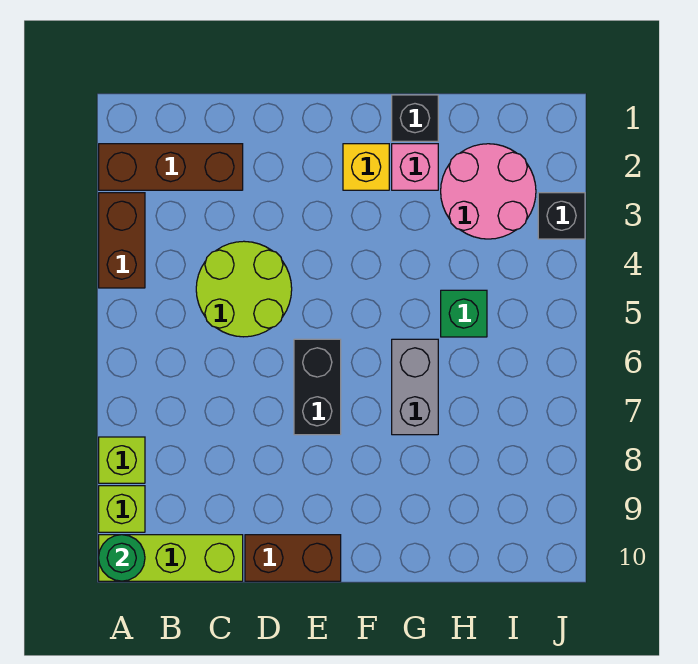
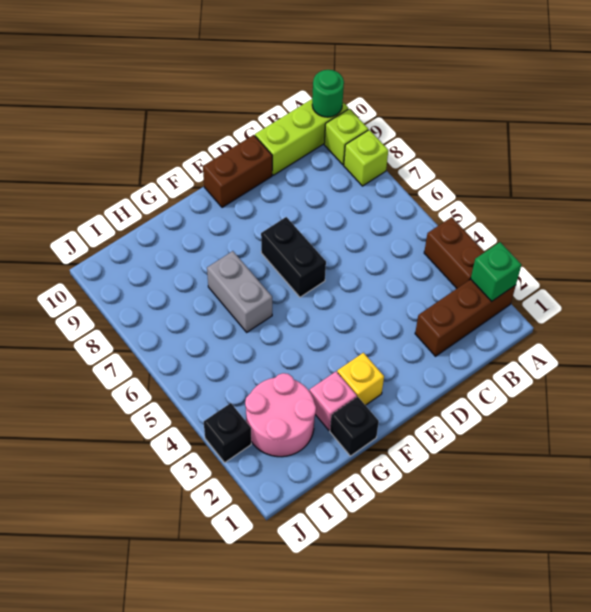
lime 2x2 round brick [196,241,292,337] -> none
green 1x1 brick [441,290,487,337] -> green 1x1 brick moved to [471,242,521,301]

